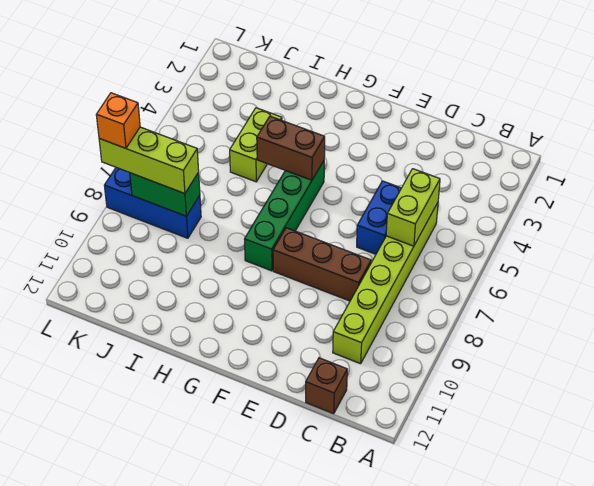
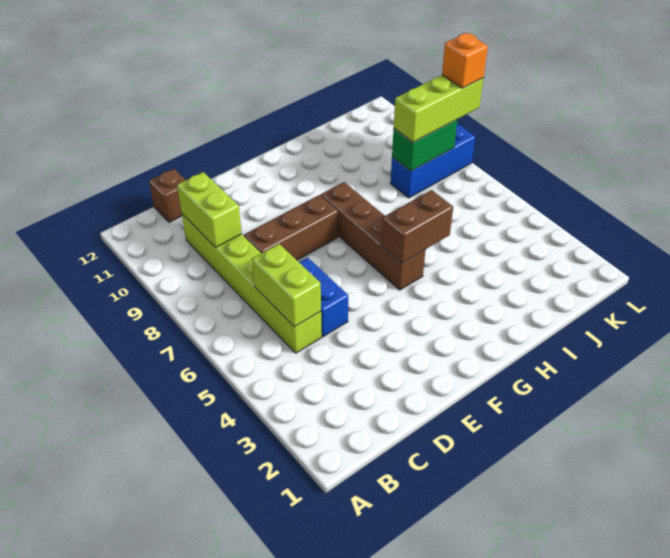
green 1x4 brick [245,161,324,271] -> brown 1x4 brick [321,182,425,290]
lime 1x2 brick [230,108,282,182] -> lime 1x2 brick moved to [177,172,242,247]

